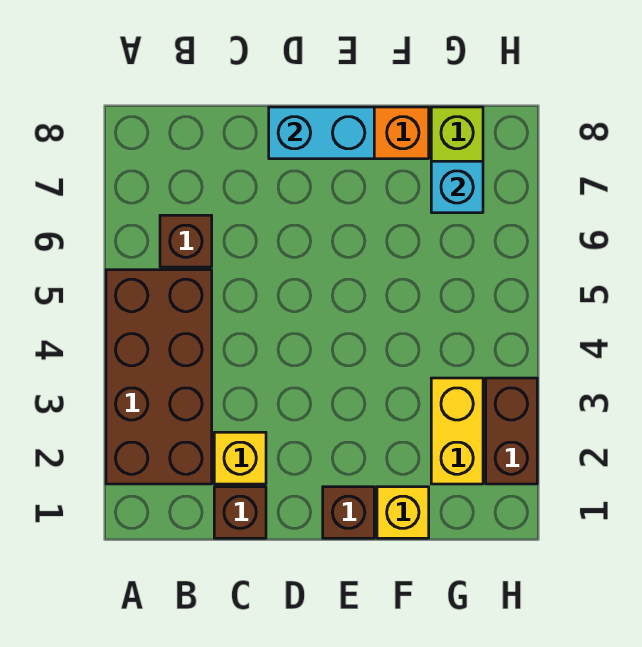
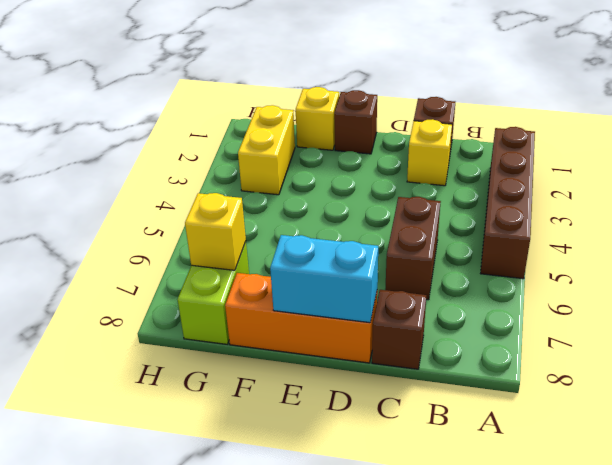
brown 2x4 brick [106,270,212,484] -> brown 1x4 brick [481,127,535,279]
brown 1x1 brick [160,215,212,267] -> brown 1x1 brick moved to [372,290,426,369]
cyan 1x1 brick [431,161,483,213] -> yellow 1x1 brick [185,193,246,270]
brown 1x2 brick [486,378,537,484] -> brown 1x2 brick moved to [385,197,441,300]

